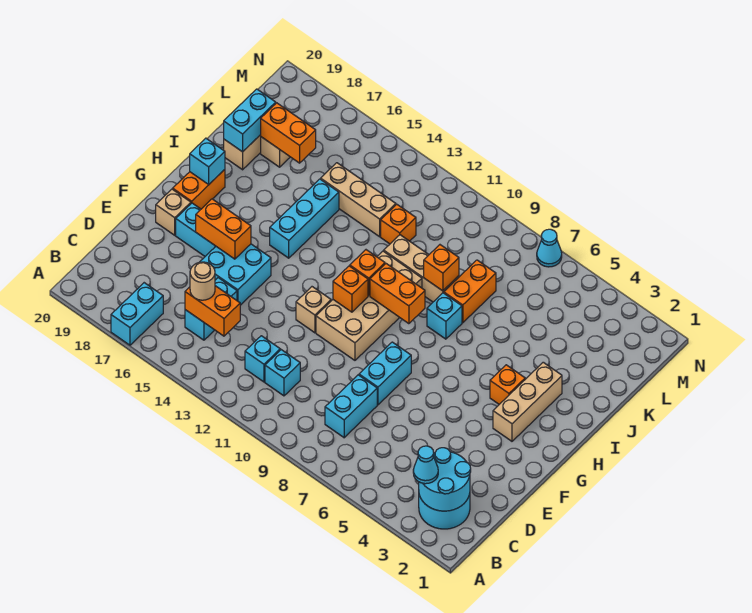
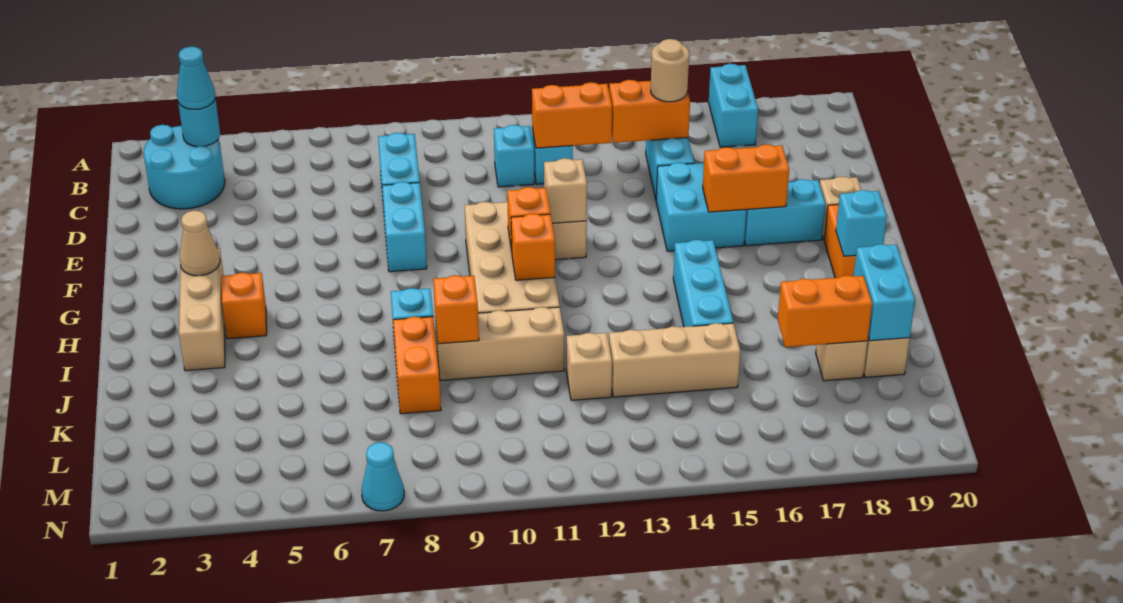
cyan 2x2 round brick [419,448,471,511] -> cyan 1x1 round brick [178,98,220,147]
none -> tan 1x1 brick [544,158,587,224]
none -> tan 1x1 cone [179,210,220,276]
orange 1x2 brick [370,264,425,324] -> orange 1x2 brick moved to [532,82,612,148]
orange 1x1 brick [381,204,416,244] -> tan 1x1 brick [566,333,612,400]

